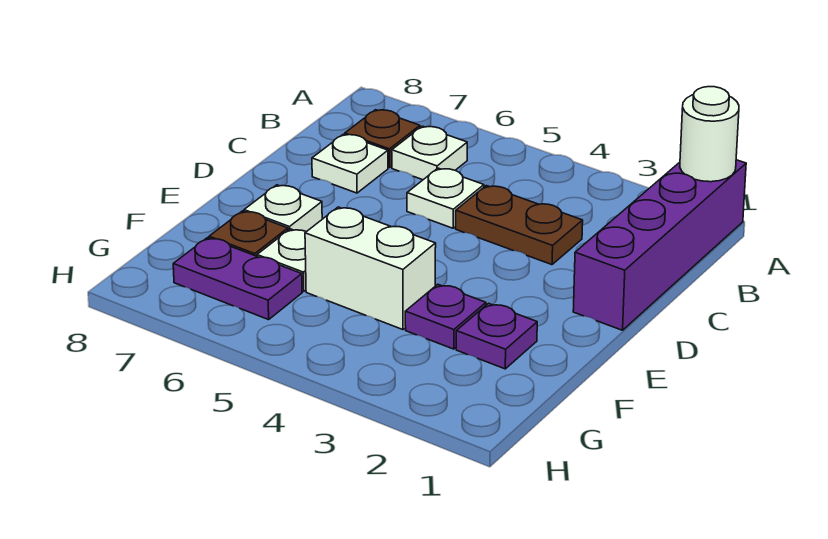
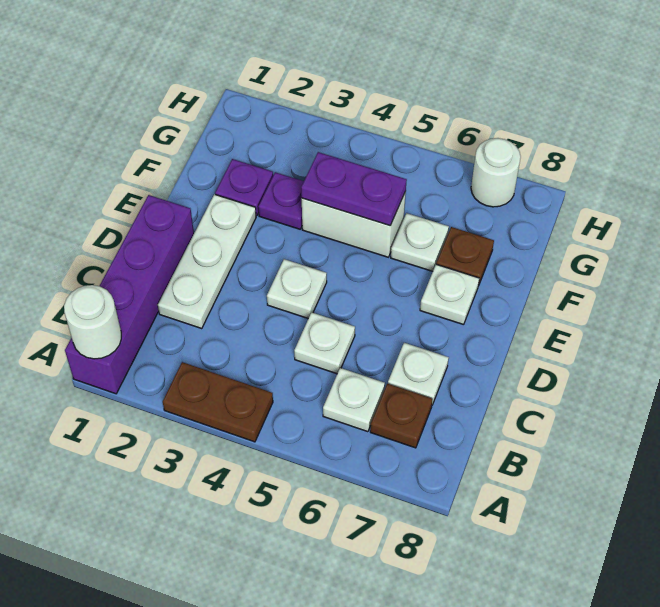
none -> white 1x3 plate [158,194,256,328]
brown 1x2 plate [456,186,583,265] -> brown 1x2 plate moved to [163,362,273,442]
none -> white 1x1 plate [267,259,327,318]
purple 1x2 plate [173,238,302,320] -> purple 1x2 plate moved to [301,152,407,226]
none -> white 1x1 round brick [471,138,521,207]

